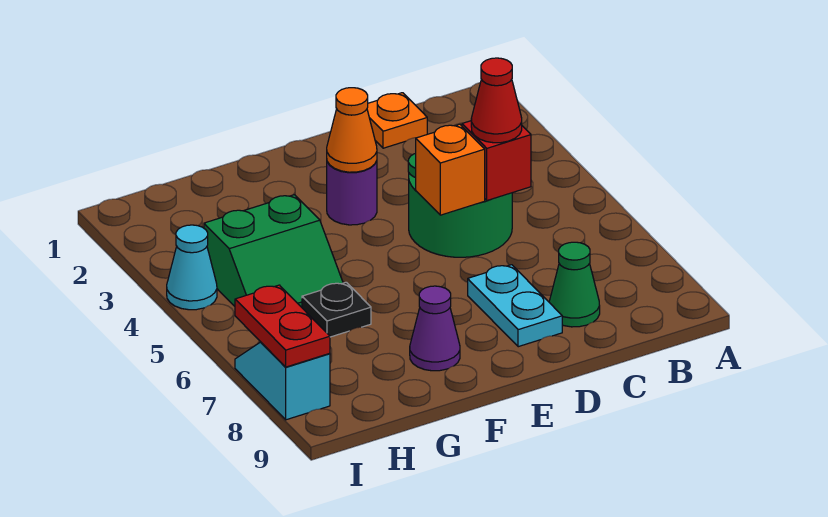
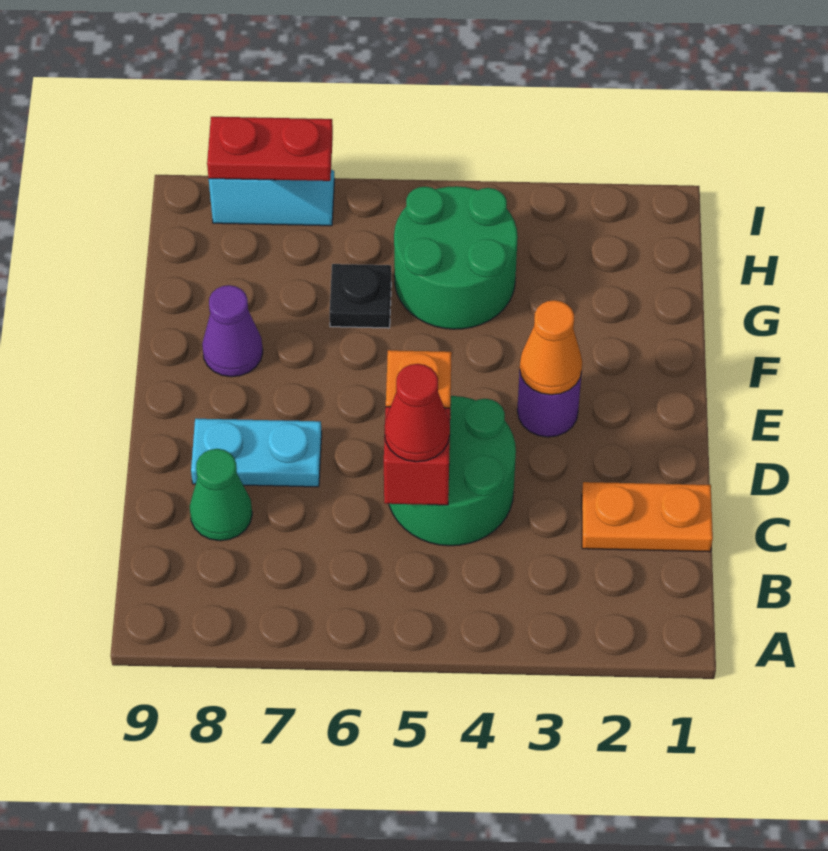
orange 1x1 plate [367,93,427,148] -> orange 1x2 plate [582,482,713,552]
green 2x2 slope [204,195,343,307] -> green 2x2 round brick [394,186,518,329]
cyan 1x1 cone [167,225,217,310] -> none

